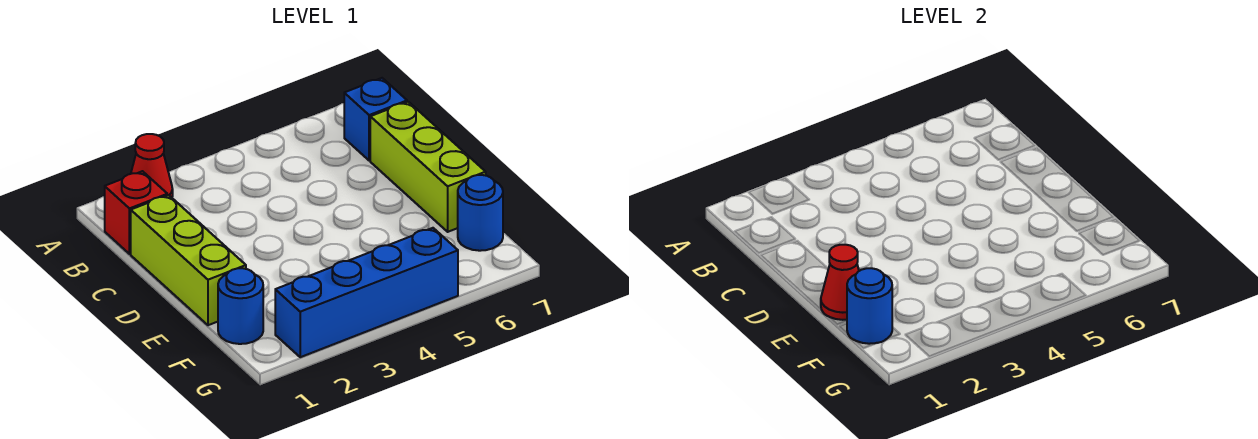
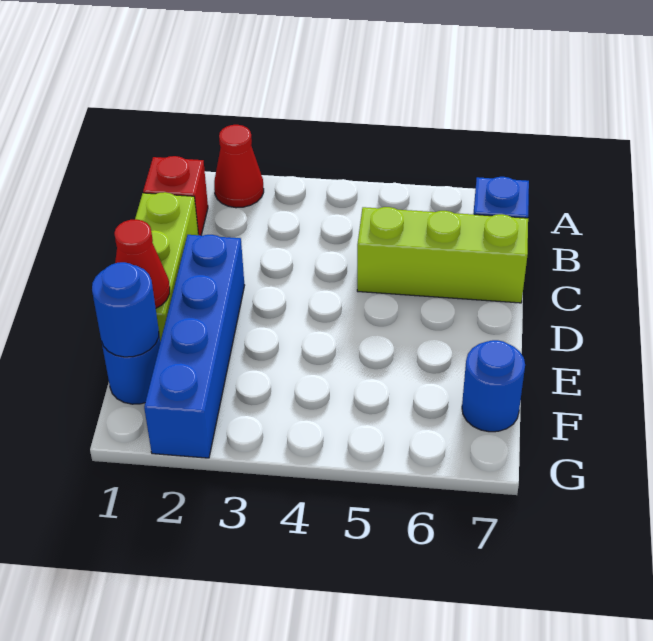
lime 1x3 brick [370,102,486,232] -> lime 1x3 brick turned to [357,207,528,303]
blue 1x4 brick [275,228,458,357] -> blue 1x4 brick turned to [144,235,245,458]

